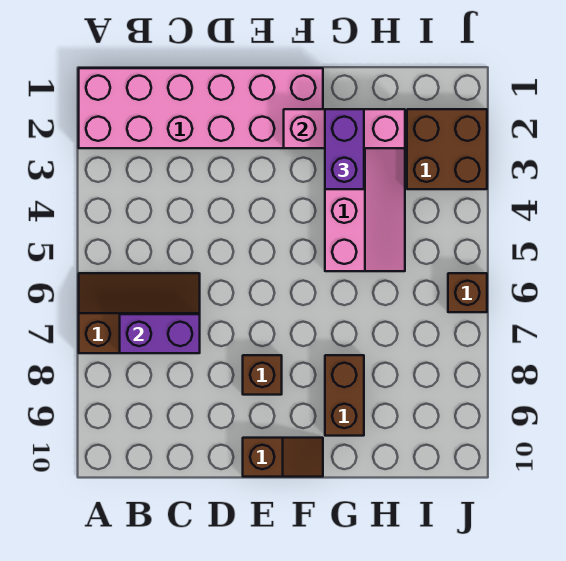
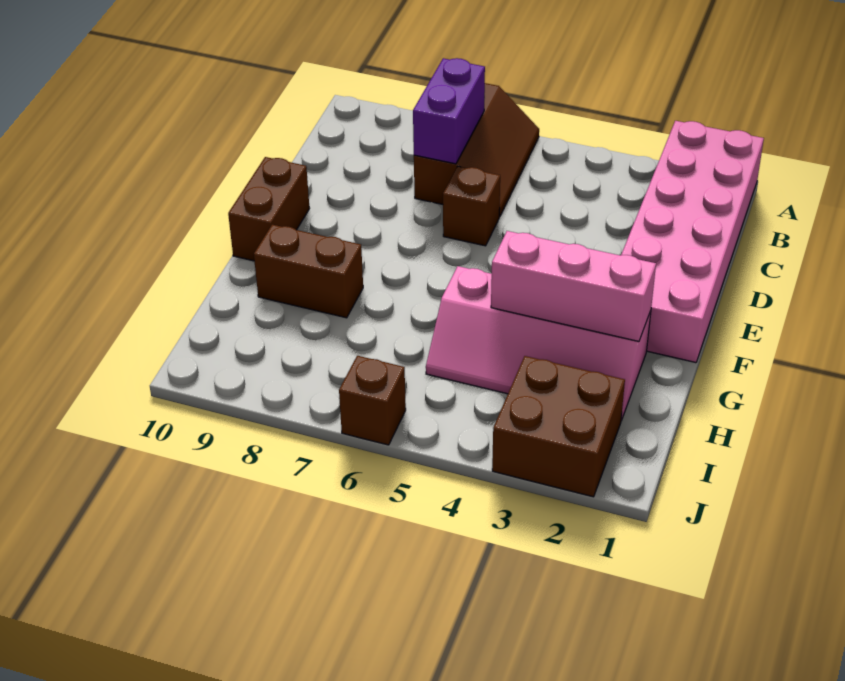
brown 1x1 brick [243,355,282,395] -> brown 1x1 brick moved to [443,166,500,246]
brown 1x2 slope [243,438,323,477] -> brown 1x2 brick [228,157,310,261]
pink 1x3 brick [284,109,405,148] -> pink 1x3 brick turned to [491,231,656,341]
purple 1x2 brick [325,109,364,189] -> none

